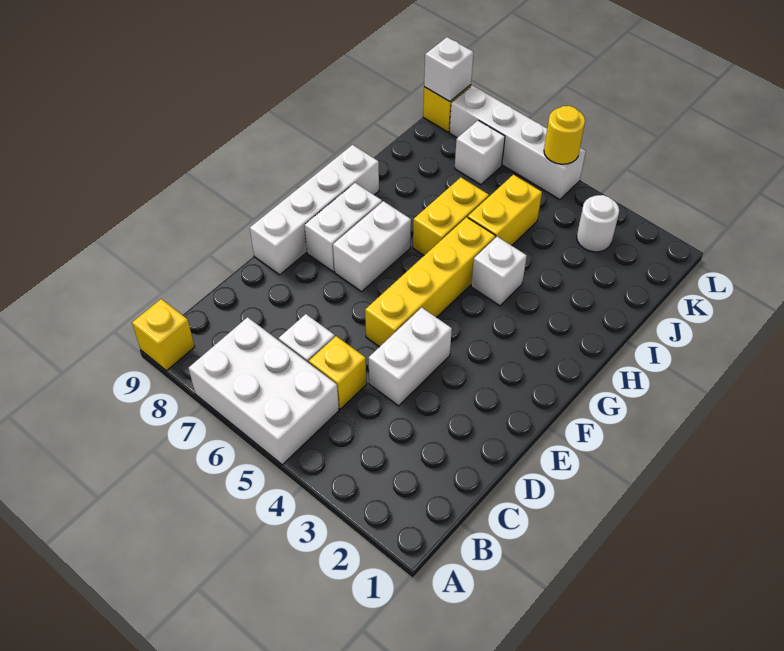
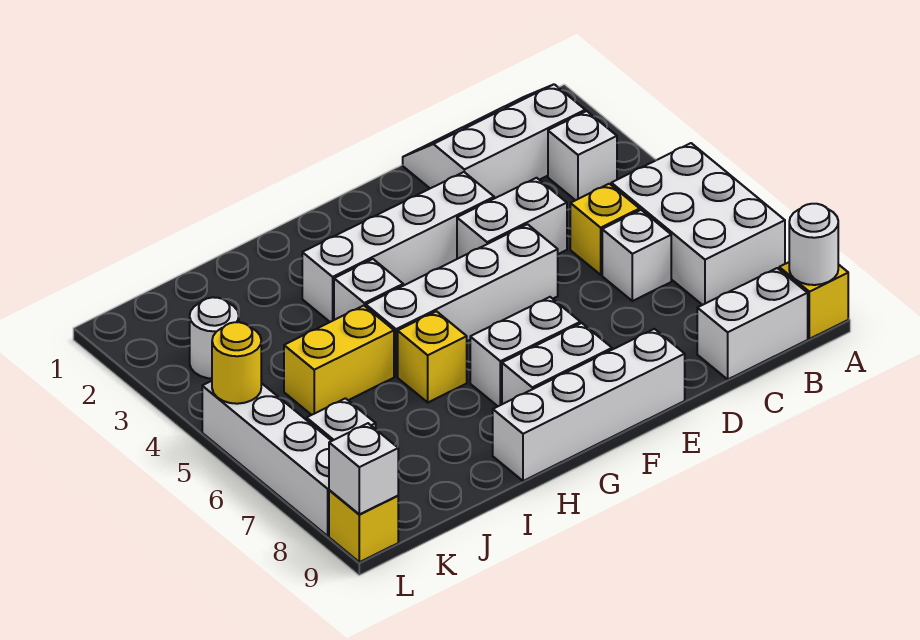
none -> white 1x1 round brick [789,204,838,285]
none -> white 2x3 slope [403,84,585,198]
none -> white 1x1 brick [548,111,617,200]
none -> white 1x2 brick [697,268,808,379]
none -> white 1x4 brick [302,172,494,322]
yellow 1x4 brick [365,217,495,347] -> white 1x4 brick [366,224,558,376]
yellow 1x2 brick [413,177,489,255] -> yellow 1x1 brick [398,311,467,402]

